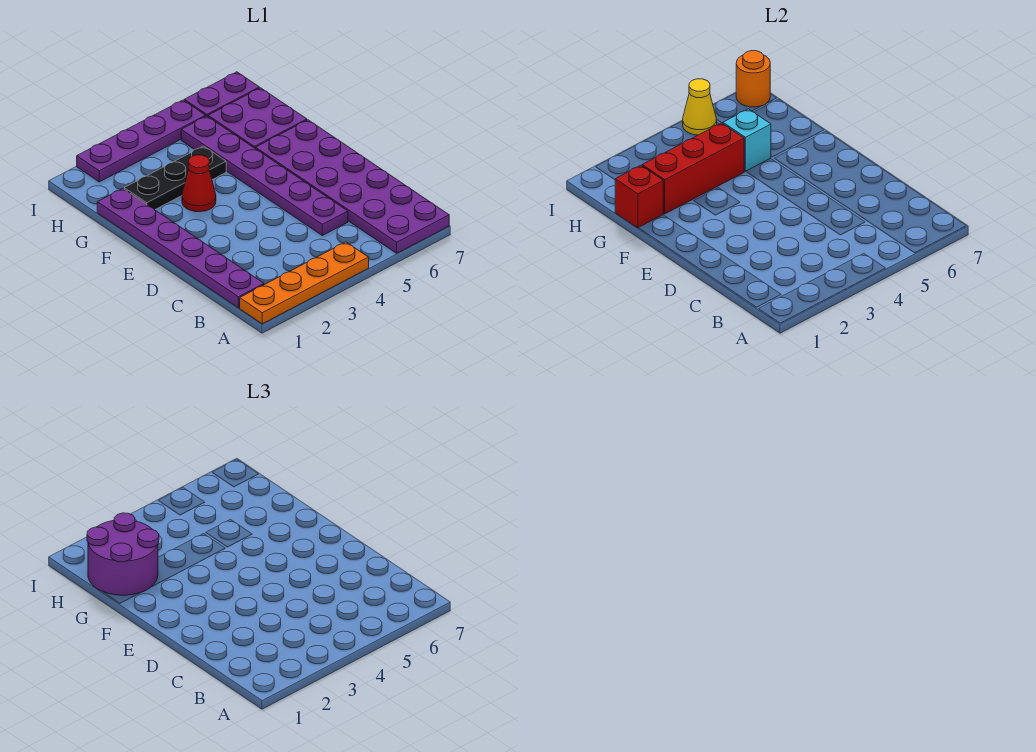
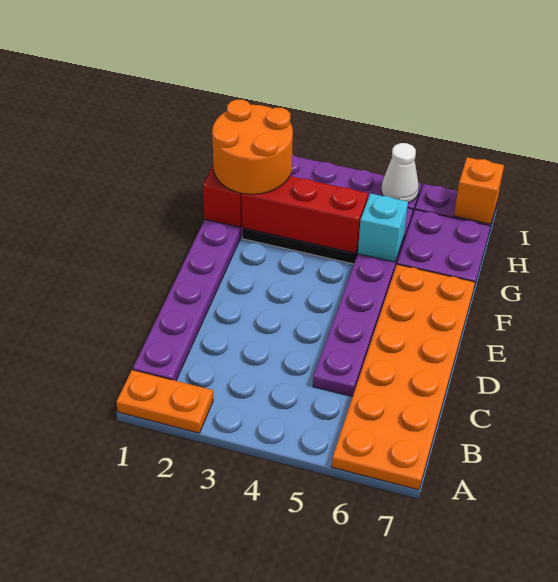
orange 1x4 plate [240,242,369,324] -> orange 1x2 plate [116,370,213,433]
purple 2x6 plate [256,120,449,253] -> orange 2x6 plate [332,264,475,490]
red 1x1 cone [182,155,216,212] -> none
purple 2x2 round brick [87,513,159,595] -> orange 2x2 round brick [212,100,293,194]
yellow 1x1 cone [683,79,717,135] -> white 1x1 cone [381,143,419,203]
orange 1x1 round brick [736,51,770,107] -> orange 1x1 brick [454,157,504,224]

